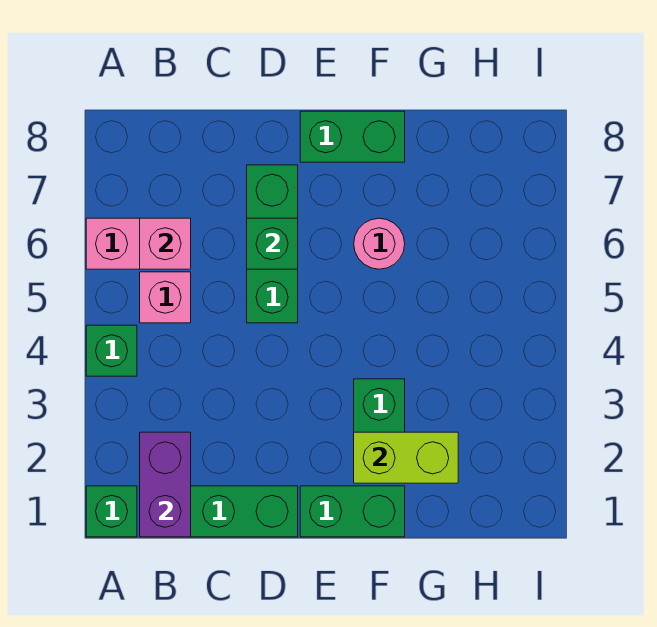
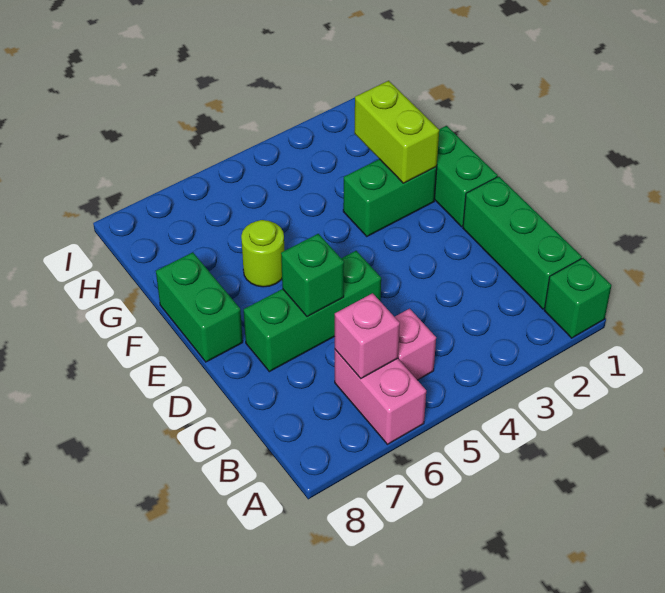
green 1x1 brick [86,325,137,376] -> none
purple 1x2 brick [140,432,191,537] -> none
pink 1x1 round brick [354,218,405,269] -> lime 1x1 round brick [241,220,284,287]

